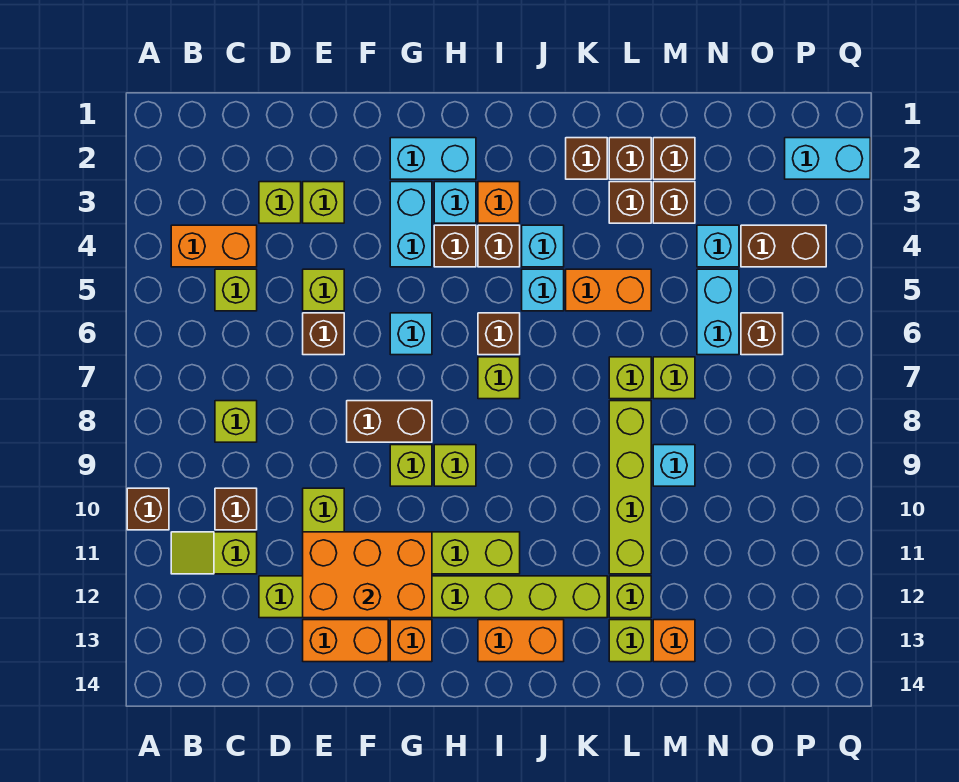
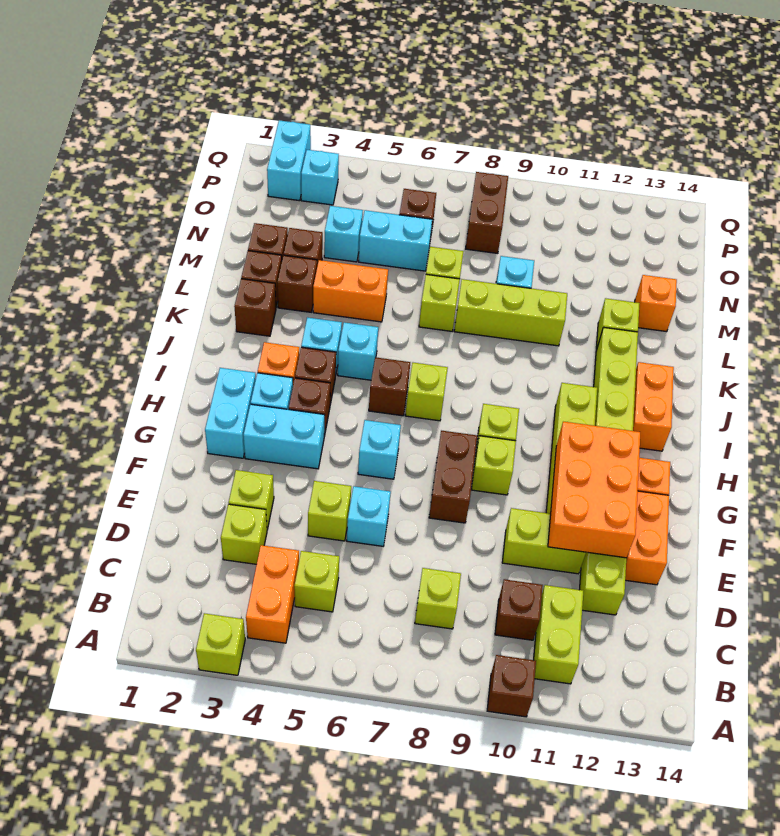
lime 1x2 slope [171,532,257,574] -> lime 1x2 brick [534,585,583,684]
brown 1x1 brick [303,313,344,355] -> cyan 1x1 brick [347,486,391,546]
orange 1x2 brick [566,269,651,311] -> orange 1x2 brick turned to [313,260,388,322]
lime 1x4 brick [609,401,651,574] -> lime 1x3 brick [454,279,567,346]
lime 1x1 brick [609,620,651,662] -> lime 1x1 brick moved to [196,613,245,675]
brown 1x2 brick [741,225,826,267] -> brown 1x2 brick moved to [466,172,508,253]
none -> cyan 1x1 brick [301,150,339,205]

